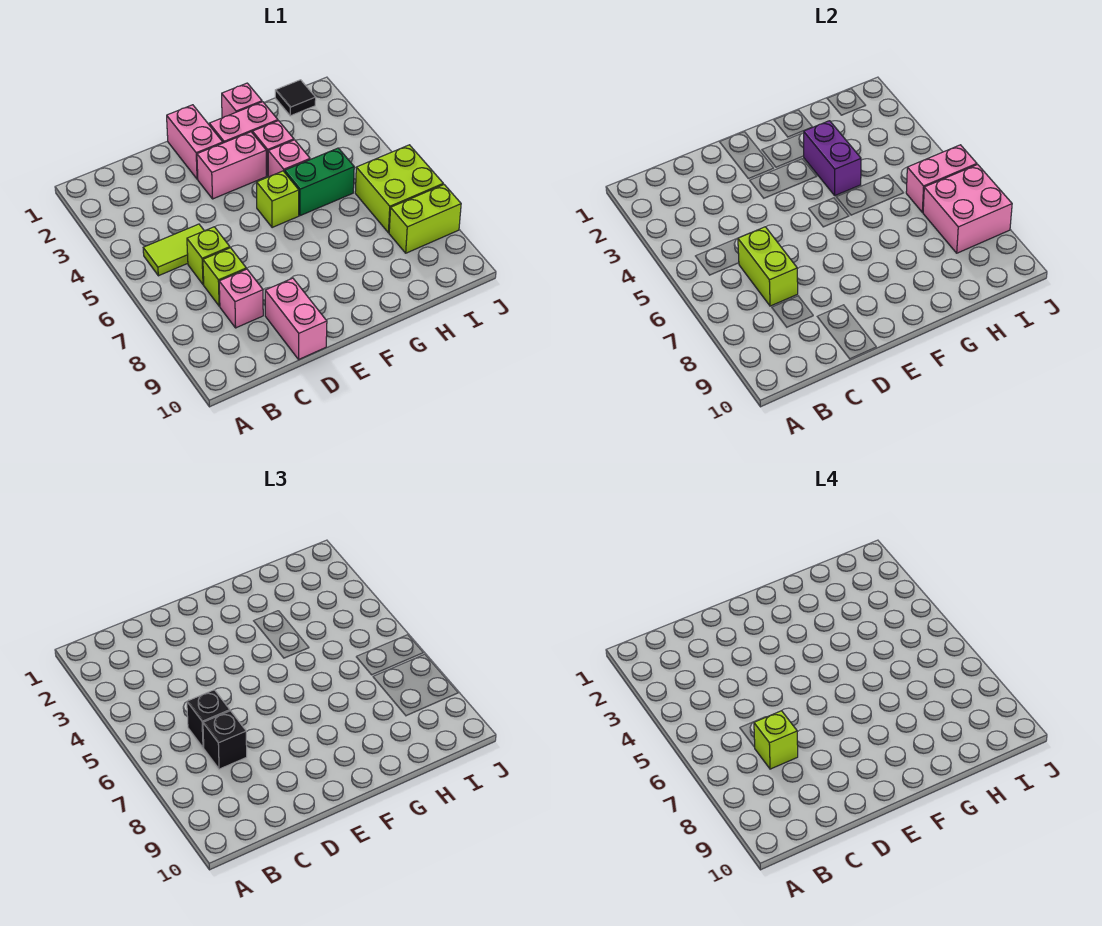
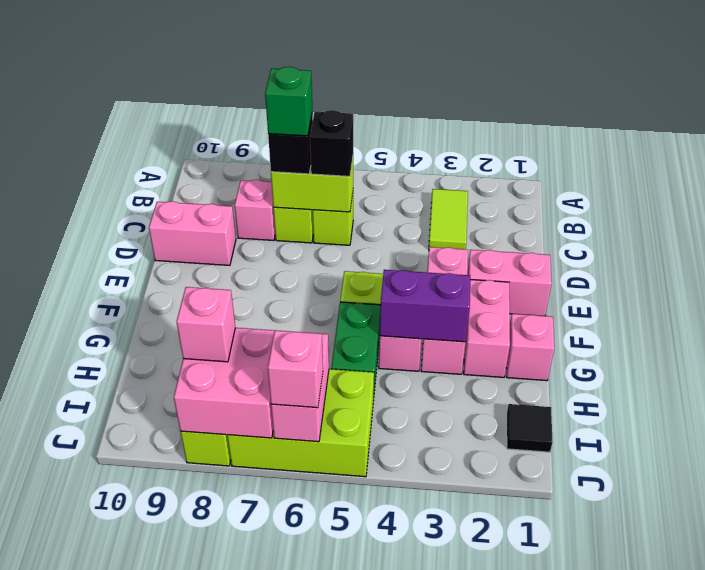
lime 1x2 tile [143,224,204,276] -> lime 1x2 tile moved to [429,189,468,249]
lime 1x1 brick [754,711,798,769] -> green 1x1 brick [265,67,312,136]
lime 2x2 brick [355,145,443,233] -> lime 2x3 brick [227,369,374,477]
none -> pink 1x1 brick [177,287,235,362]
none -> pink 1x1 brick [268,330,323,408]

